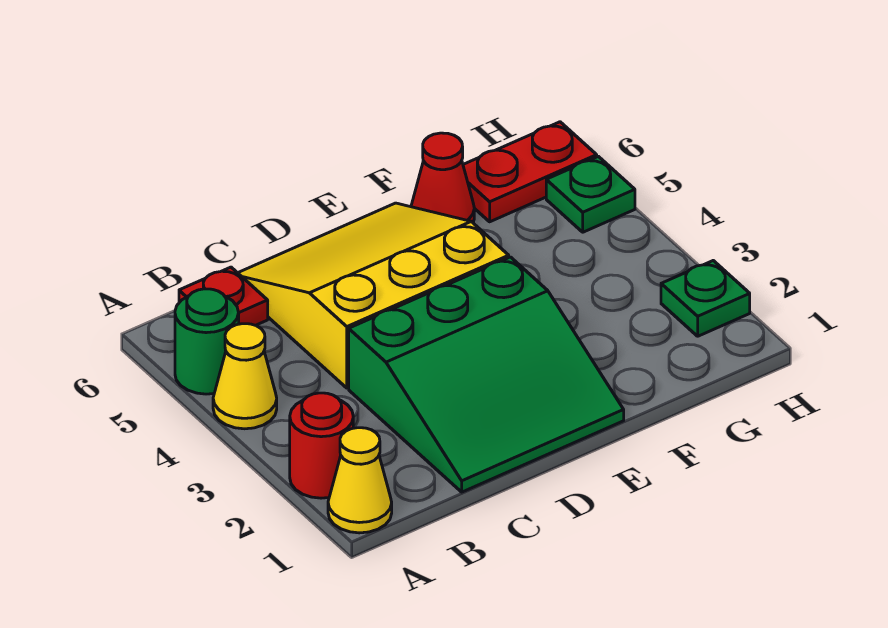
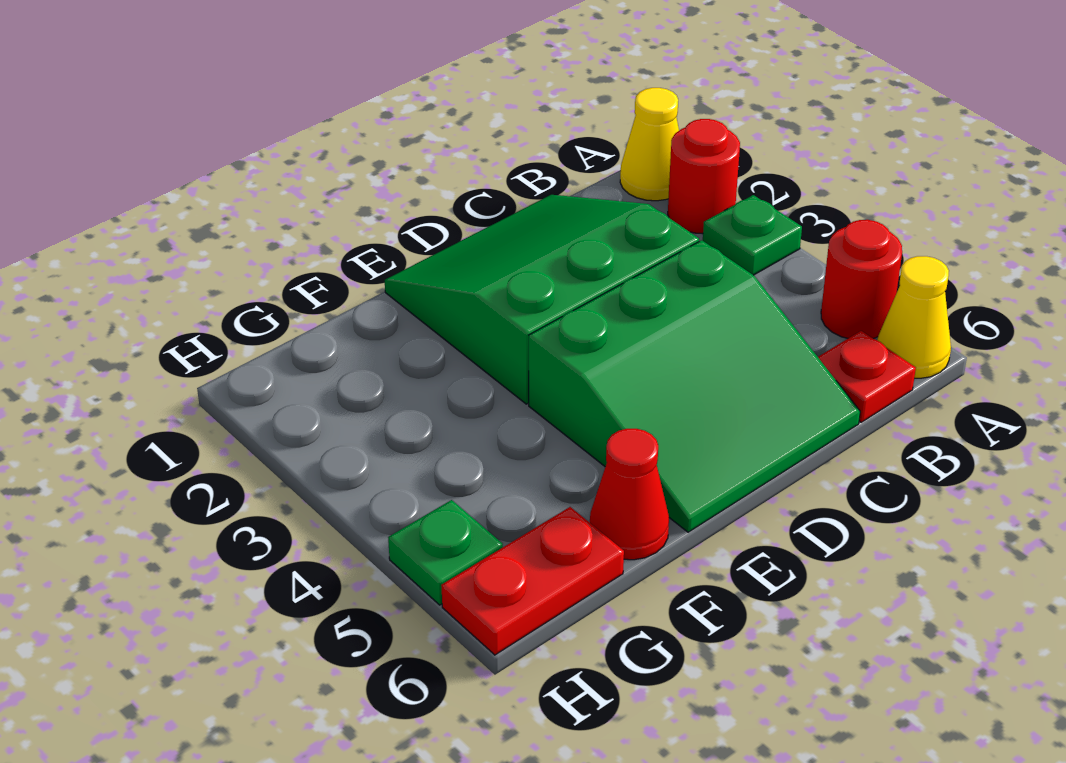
yellow 1x1 cone [213,324,277,429] -> yellow 1x1 cone moved to [877,256,951,378]
green 1x1 round brick [175,289,239,394] -> red 1x1 round brick [821,220,902,339]
yellow 3x3 slope [238,203,509,388] -> green 3x3 slope [529,240,860,532]
green 1x1 plate [661,261,750,336] -> green 1x1 plate moved to [703,195,802,275]

